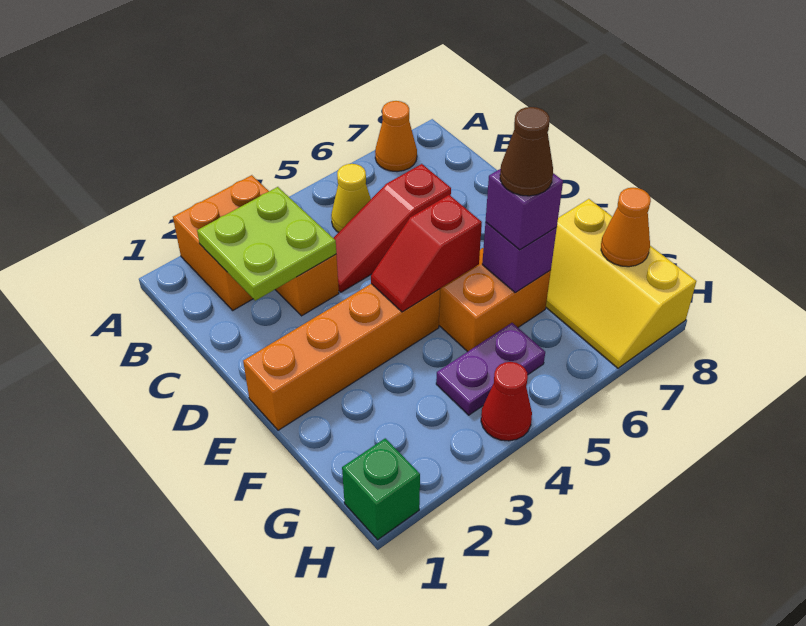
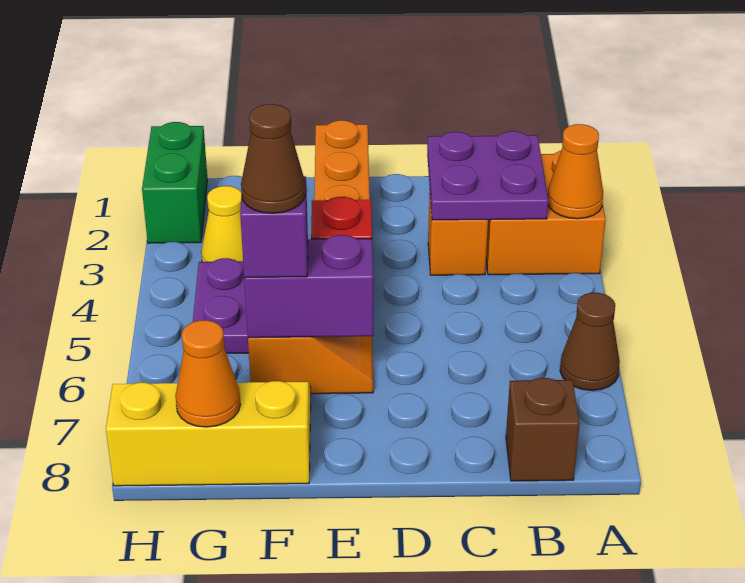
none -> brown 1x1 cone [560,293,620,391]
orange 1x1 cone [375,101,417,172] -> orange 1x1 cone moved to [548,124,603,219]
lime 2x2 plate [197,187,336,301] -> purple 2x2 plate [427,131,548,220]
yellow 1x1 cone [331,164,371,232] -> yellow 1x1 cone moved to [201,186,243,262]
none -> brown 1x1 brick [506,378,580,481]
red 1x3 slope [334,164,451,292] -> none
purple 1x1 brick [482,222,557,293] -> purple 1x2 brick [244,235,373,338]
green 1x1 brick [342,438,420,540] -> green 1x2 brick [142,122,208,243]
red 1x1 cone [481,362,532,441] -> none

